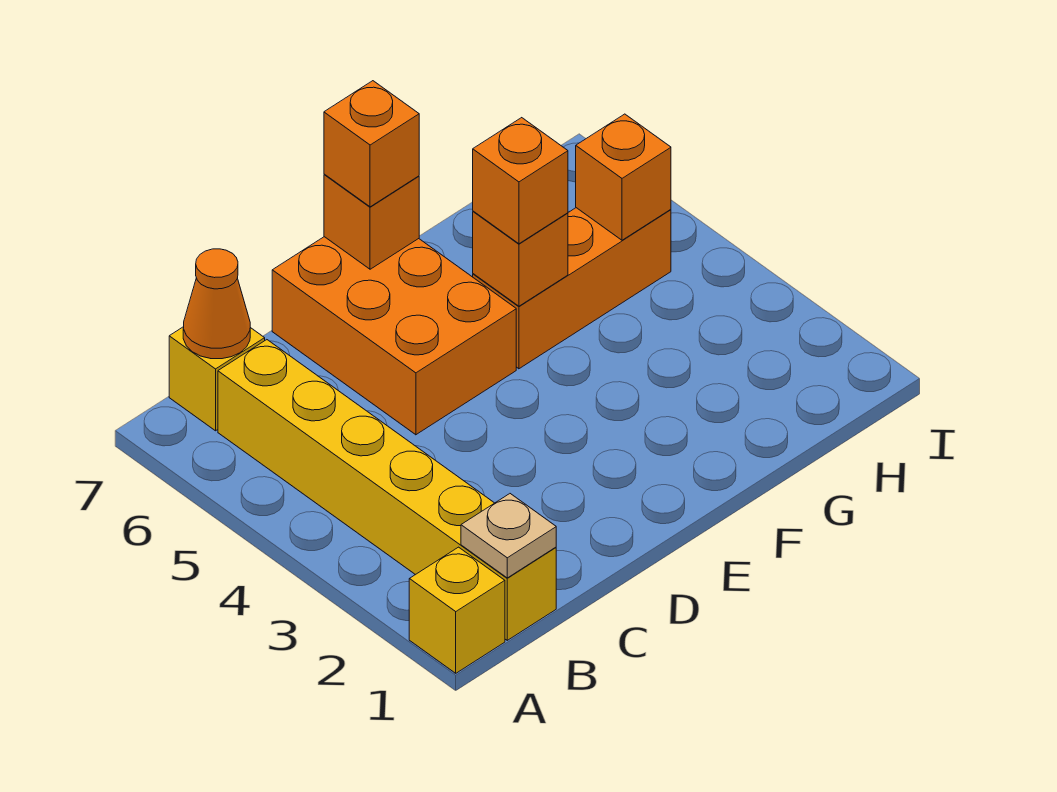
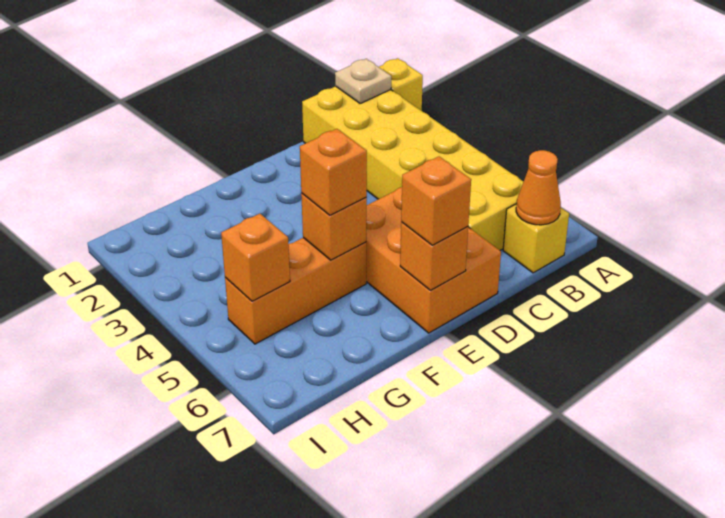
yellow 1x6 brick [218,340,556,640] -> yellow 2x6 brick [302,86,523,250]

